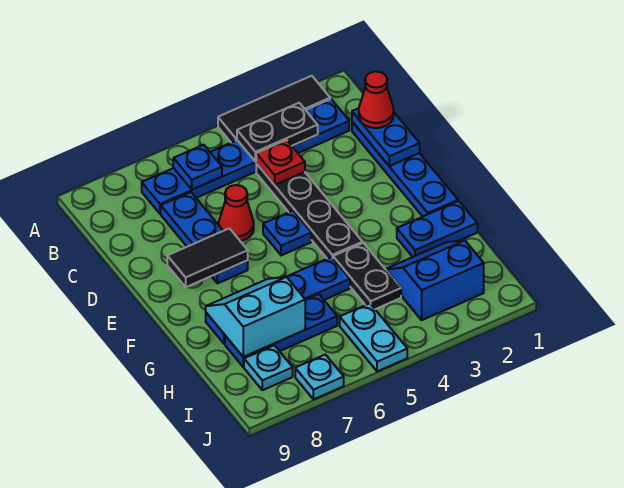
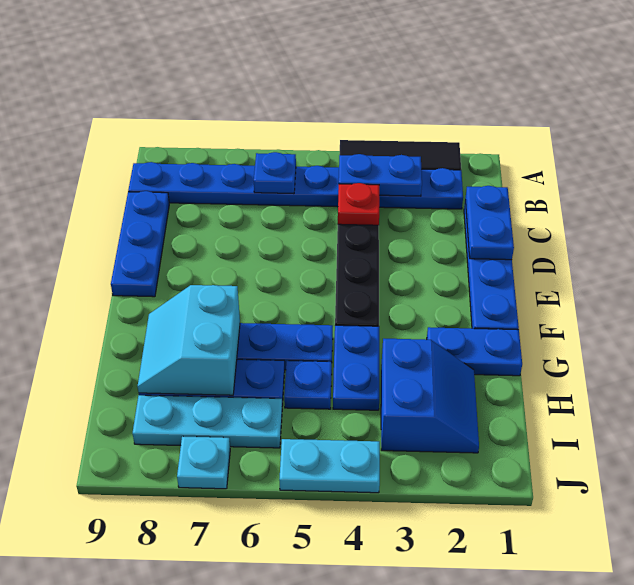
blue 1x6 plate [142,99,349,214] -> blue 1x8 plate [128,162,463,209]
black 1x2 plate [237,103,318,162] -> blue 1x2 plate [339,154,422,196]
red 1x1 cone [359,72,394,128] -> none
blue 1x3 plate [161,192,248,283] -> blue 1x3 plate moved to [111,191,169,297]
red 1x1 cone [219,185,254,241] -> none
blue 1x1 plate [263,211,311,256] -> blue 1x1 plate moved to [284,361,332,409]
black 1x2 tile [167,228,248,287] -> none
black 1x2 plate [333,243,401,309] -> blue 1x2 plate [333,325,379,410]
cyan 2x2 slope [206,277,305,357] -> cyan 2x2 slope turned to [138,285,240,395]
blue 2x2 slope [386,240,484,320] -> blue 2x2 slope turned to [381,339,479,453]
cyan 1x2 plate [340,303,407,372] -> cyan 1x2 plate turned to [279,439,380,493]
cyan 1x1 plate [244,345,293,390] -> cyan 1x3 plate [133,395,282,448]

